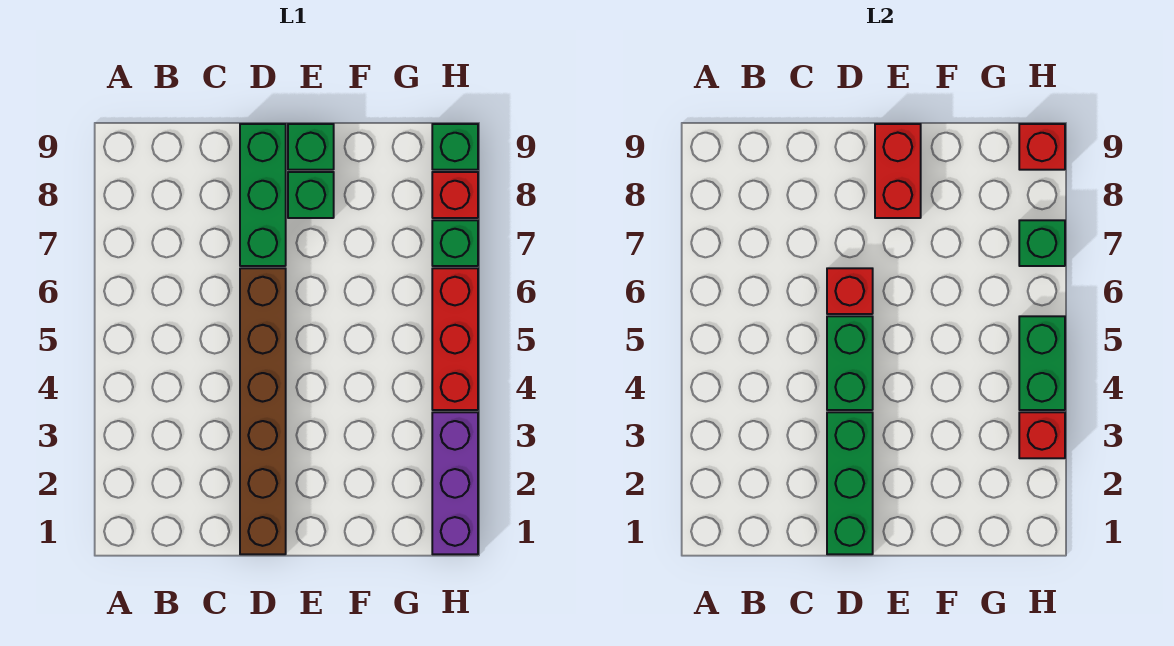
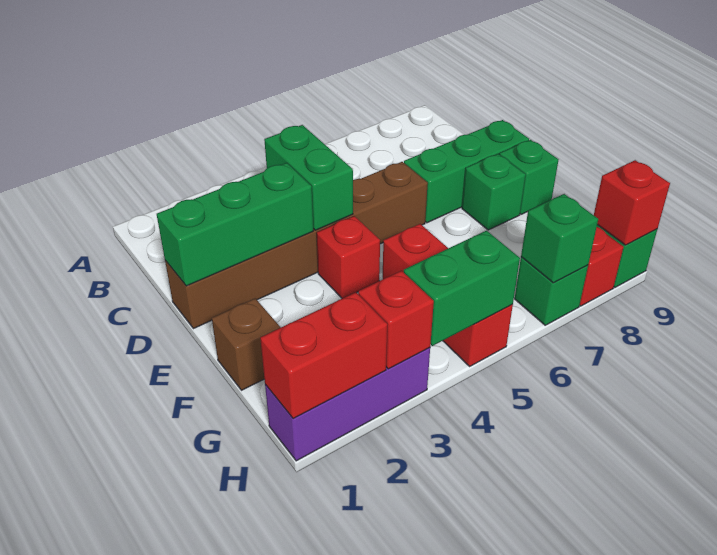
green 1x2 brick [827,316,873,410] -> green 1x2 brick turned to [264,125,353,230]
red 1x1 brick [827,268,873,314] -> red 1x1 brick moved to [317,216,380,298]
red 1x2 brick [875,124,921,218] -> red 1x2 brick moved to [260,292,387,419]
none -> brown 1x1 brick [212,298,281,390]
red 1x3 brick [432,268,478,410] -> red 1x3 brick turned to [383,224,513,366]

